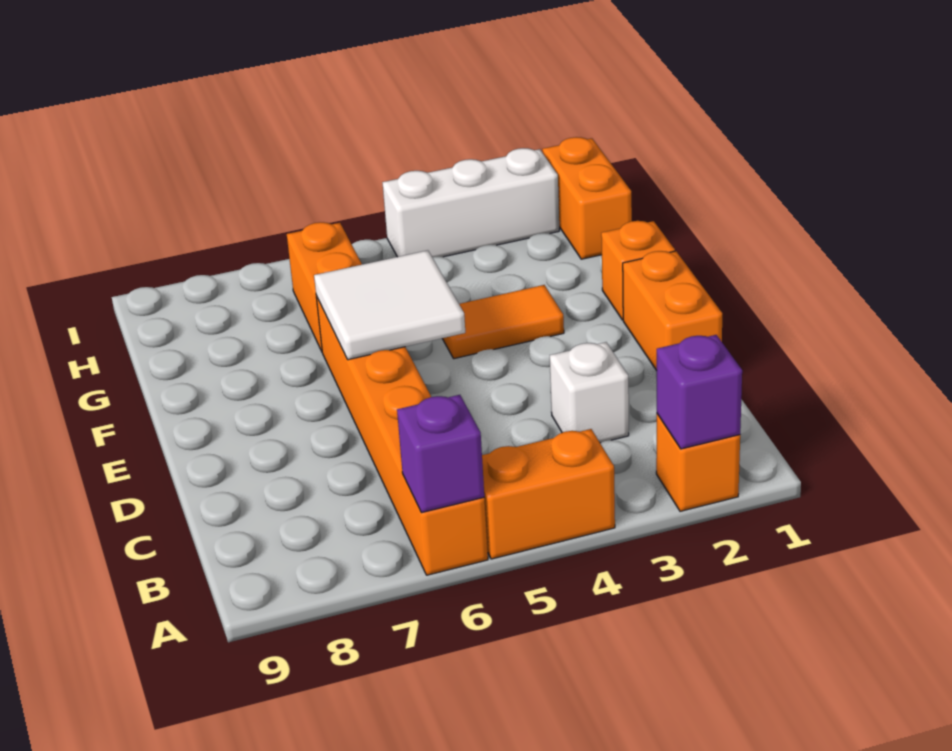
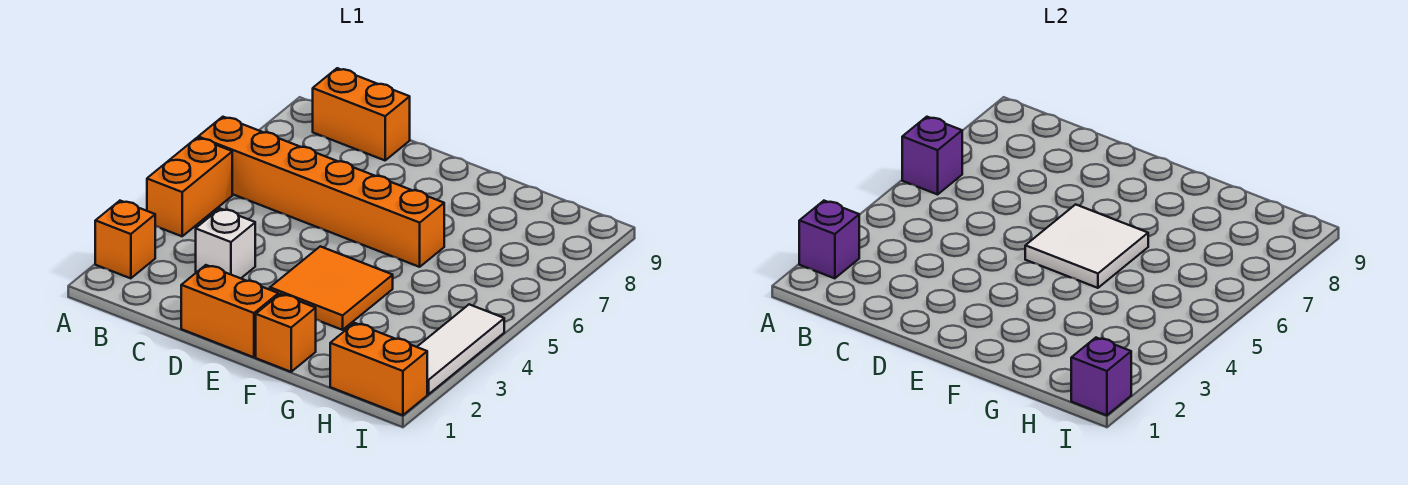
orange 1x2 tile [442,285,564,359] -> orange 2x2 tile [270,246,393,330]
orange 1x2 brick [287,222,362,351] -> orange 1x2 brick moved to [313,68,410,160]
none -> purple 1x1 brick [1071,338,1131,415]
white 1x3 brick [382,148,559,257] -> white 1x3 tile [417,304,504,394]

